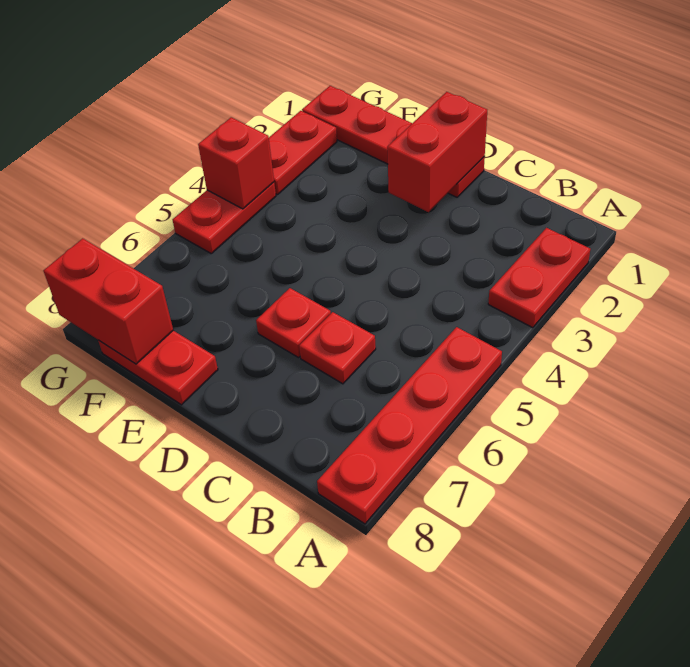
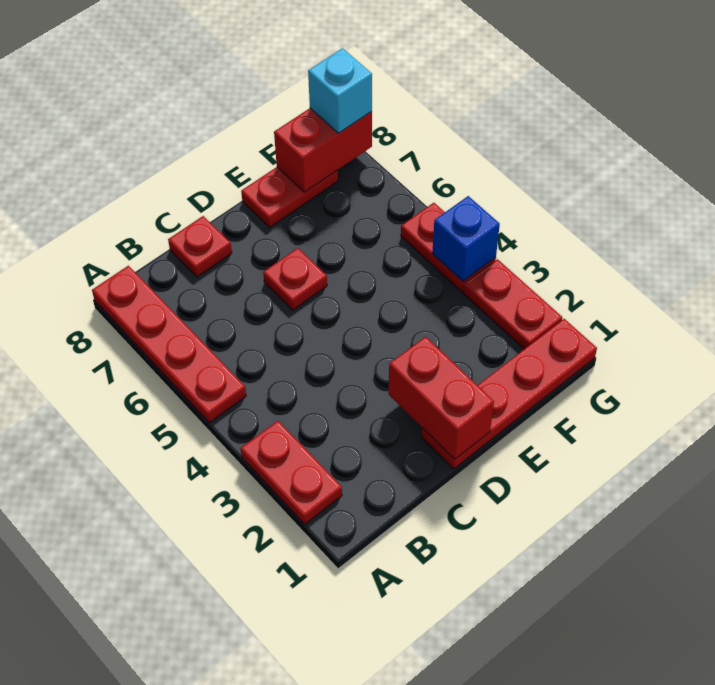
red 1x1 plate [299,312,376,384] -> red 1x1 plate moved to [168,216,232,277]
red 1x1 brick [198,117,274,209] -> blue 1x1 brick [432,196,500,281]
none -> cyan 1x1 brick [308,48,372,133]

